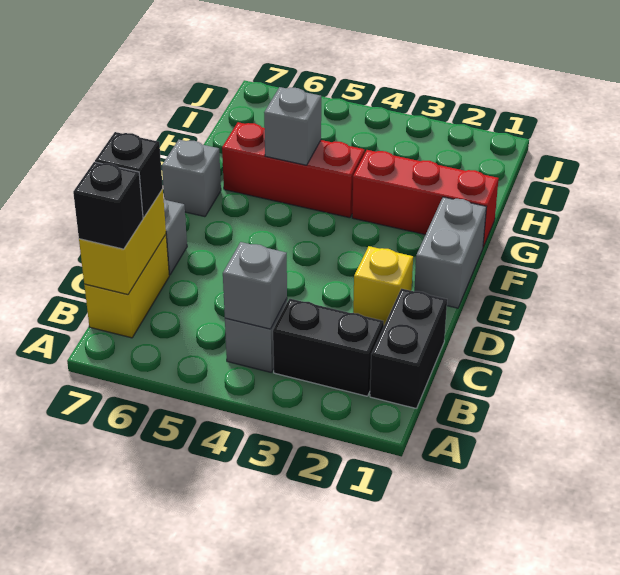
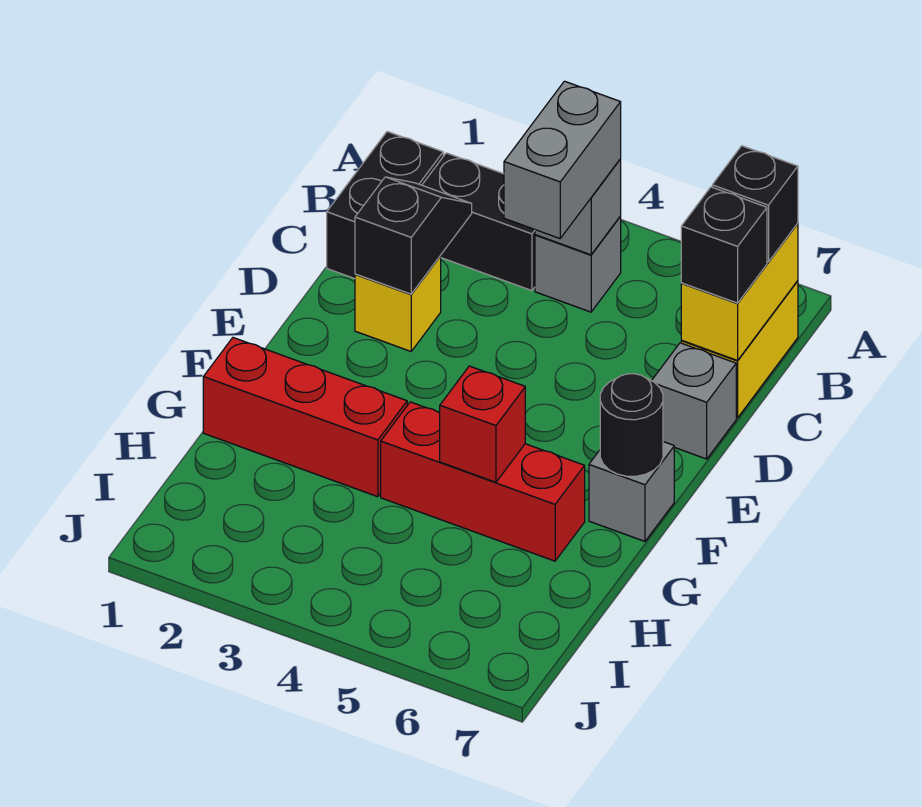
none -> black 1x2 slope [355,177,472,294]
grey 1x2 brick [414,197,486,308] -> grey 1x2 brick moved to [504,81,621,238]
none -> black 1x1 round brick [600,374,663,476]
grey 1x1 brick [264,87,321,165] -> red 1x1 brick [440,366,525,482]

